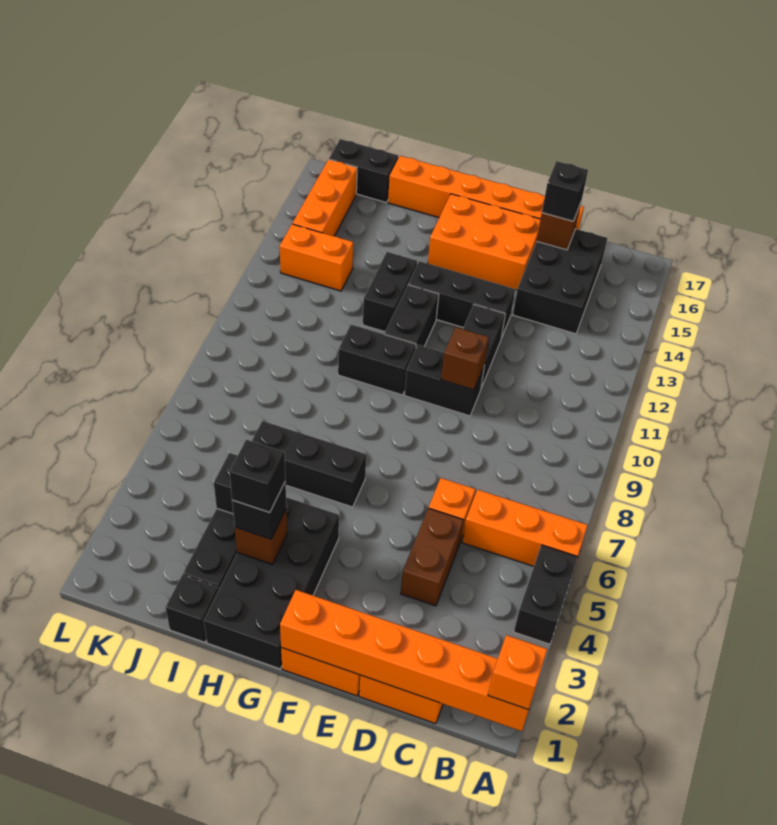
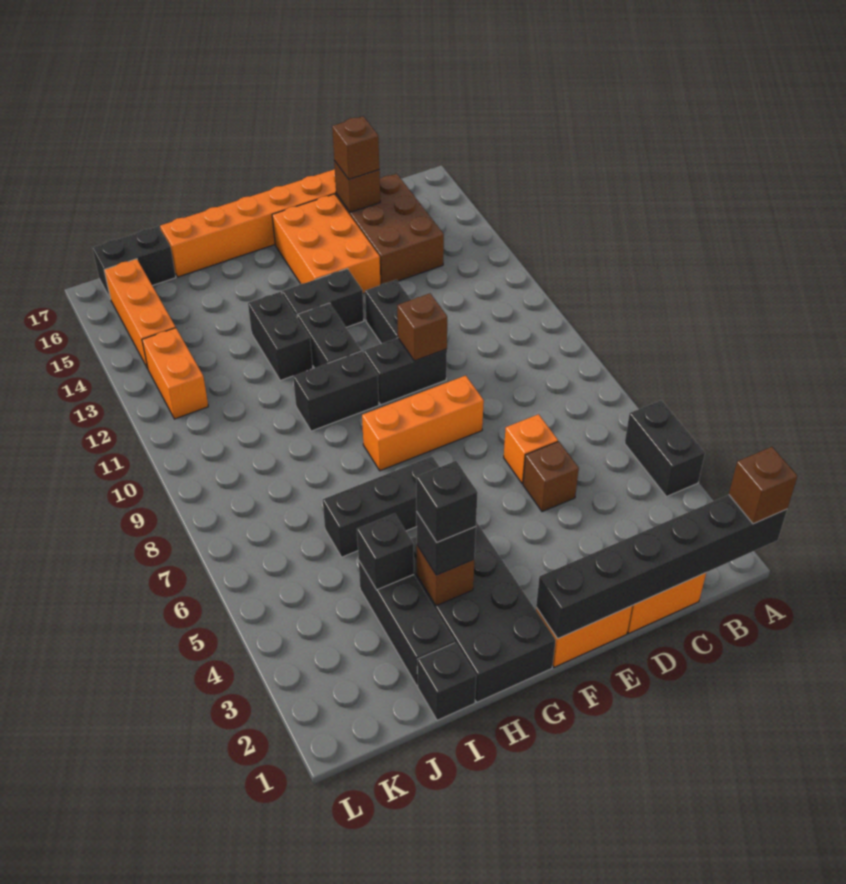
orange 1x6 brick [280,590,534,731] -> black 1x6 brick [536,495,787,639]
orange 1x1 brick [488,635,547,710] -> brown 1x1 brick [729,447,797,524]
orange 1x3 brick [462,490,588,566] -> orange 1x3 brick moved to [362,376,484,471]
black 2x3 brick [513,229,608,334] -> brown 2x3 brick [336,174,444,285]
brown 1x2 brick [401,508,464,606] -> brown 1x1 brick [523,441,579,512]
black 1x1 brick [542,161,588,221] -> brown 1x1 brick [332,116,379,179]
black 1x3 brick [408,261,515,338] -> black 1x2 brick [282,269,364,327]
orange 2x3 brick [428,194,541,290] -> orange 2x3 brick turned to [272,194,380,293]
orange 1x2 brick [280,224,353,291] -> orange 1x2 brick turned to [142,328,208,419]

